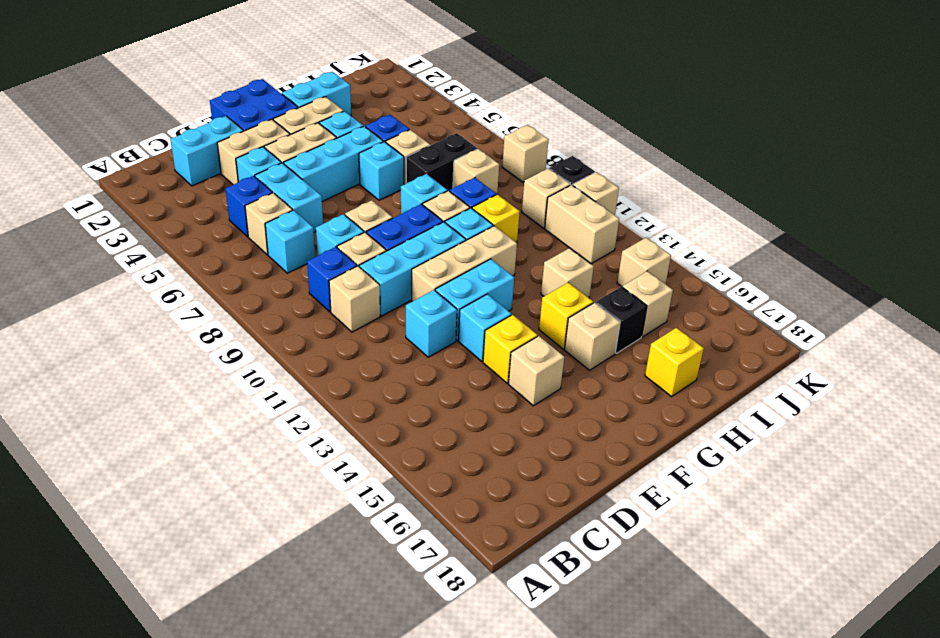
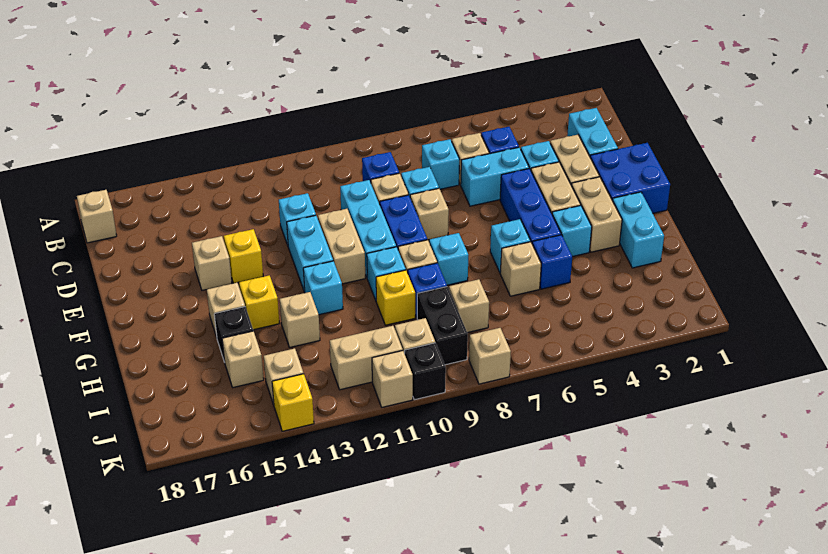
tan 1x1 brick [329,266,380,332] -> tan 1x1 brick moved to [77,190,117,243]
cyan 1x3 brick [284,126,383,202] -> blue 1x3 brick [500,169,561,243]
tan 1x3 brick [412,226,517,301] -> tan 1x2 brick [318,209,365,284]
cyan 1x1 brick [458,294,511,362] -> cyan 1x1 brick moved to [303,261,343,315]
black 1x2 brick [406,133,477,191] -> black 1x2 brick moved to [417,287,468,365]
yellow 1x1 brick [645,328,704,397] -> yellow 1x1 brick moved to [272,374,314,431]

